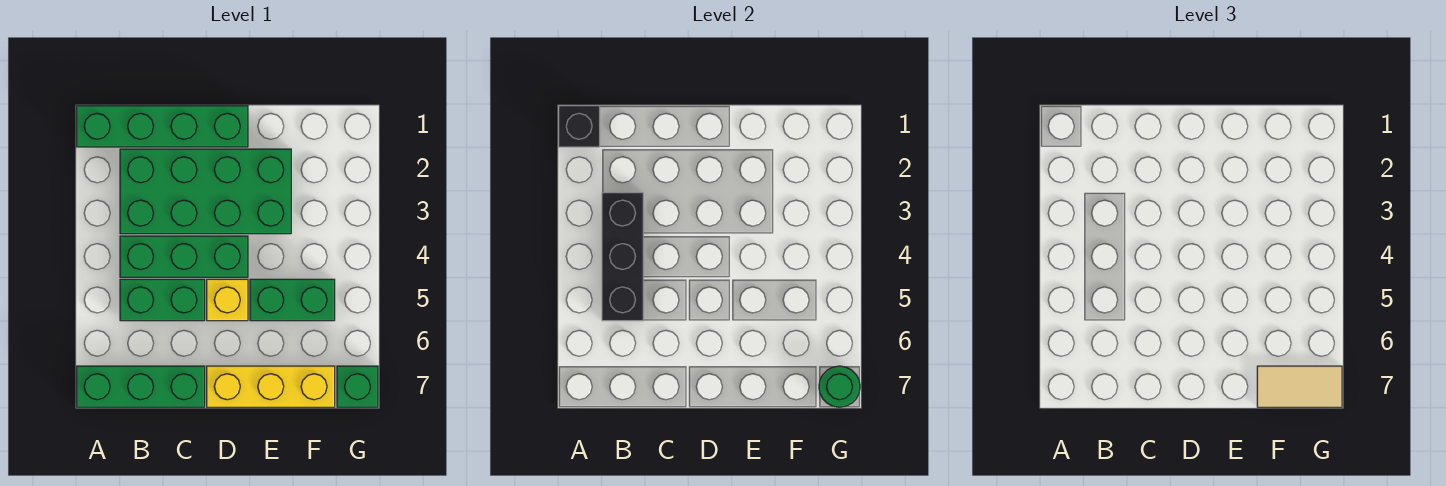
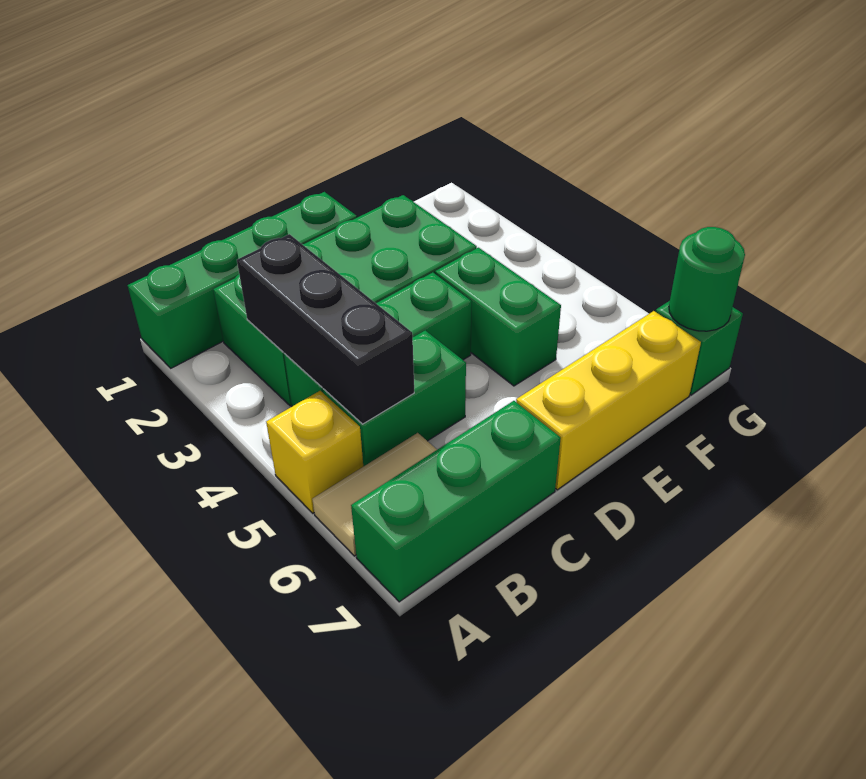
black 1x1 brick [559,106,600,147] -> none
yellow 1x1 brick [207,279,248,321] -> yellow 1x1 brick moved to [266,391,363,513]
green 1x2 brick [250,279,335,321] -> green 1x2 brick turned to [435,248,561,386]
tan 1x2 tile [1257,366,1342,407] -> tan 1x2 tile moved to [312,433,437,556]

